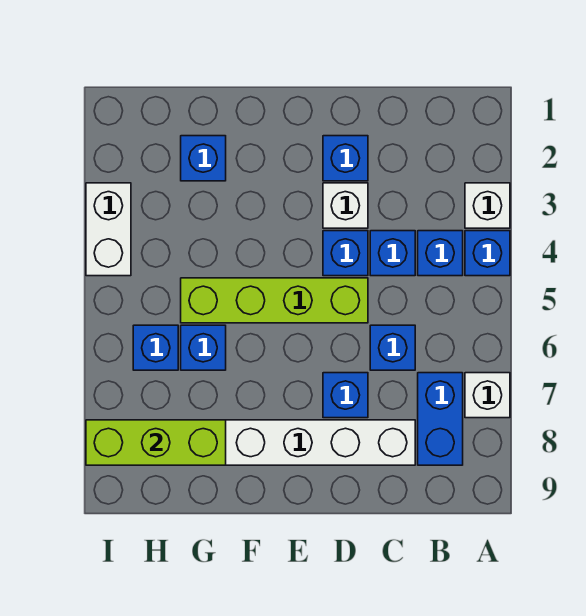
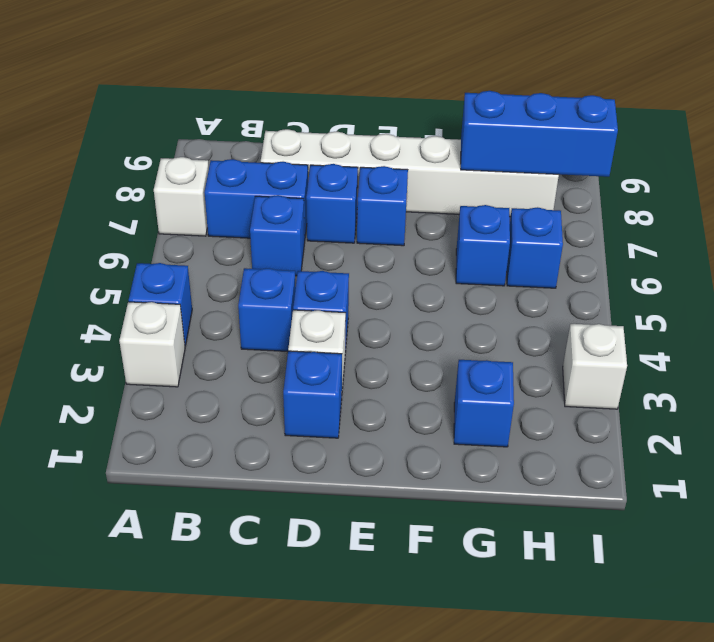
blue 1x1 brick [418,231,463,276] -> blue 1x1 brick moved to [357,166,408,246]
blue 1x2 brick [418,373,463,465] -> blue 1x2 brick turned to [204,159,308,238]
lime 1x4 brick [181,278,368,323] -> none
lime 1x3 brick [86,420,226,465] -> blue 1x3 brick [461,91,618,177]
white 1x2 brick [86,183,131,276] -> white 1x1 brick [563,324,627,409]

